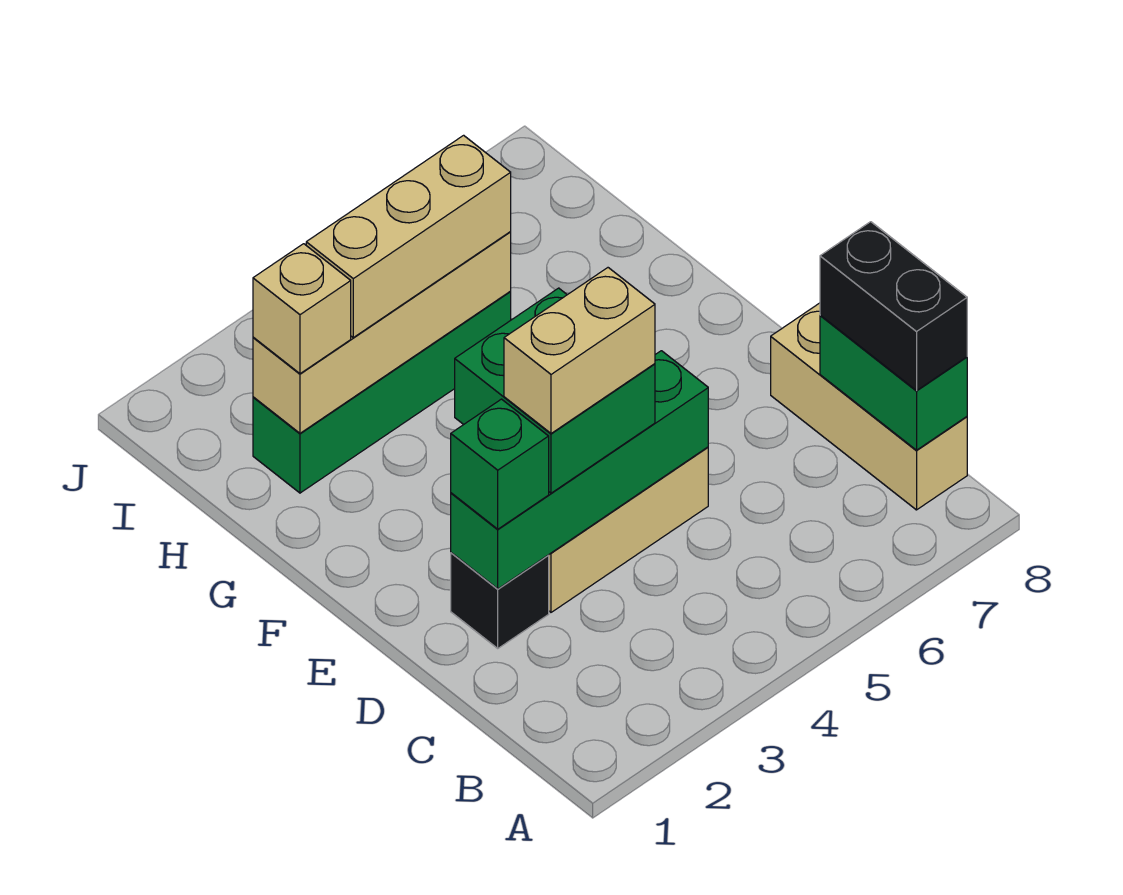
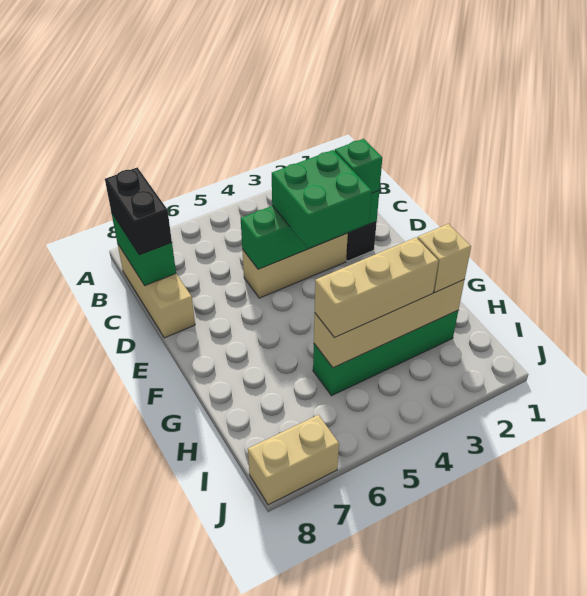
tan 1x2 brick [504,268,655,433] -> tan 1x2 brick moved to [248,415,339,505]

